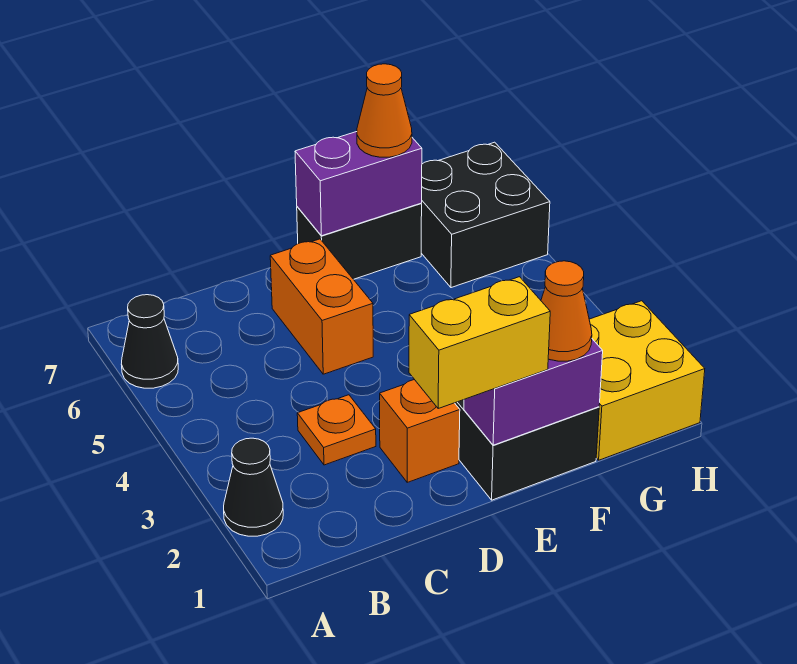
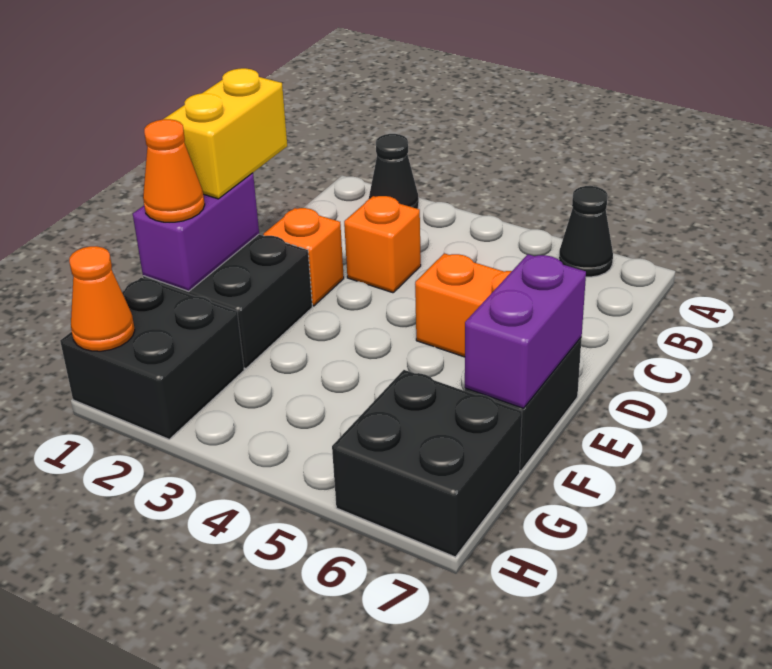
orange 1x1 plate [297,395,376,465] -> orange 1x1 brick [344,196,421,293]
orange 1x1 cone [357,64,412,157] -> orange 1x1 cone moved to [69,246,135,351]
yellow 2x2 brick [589,301,705,460] -> black 2x2 brick [60,278,244,439]

